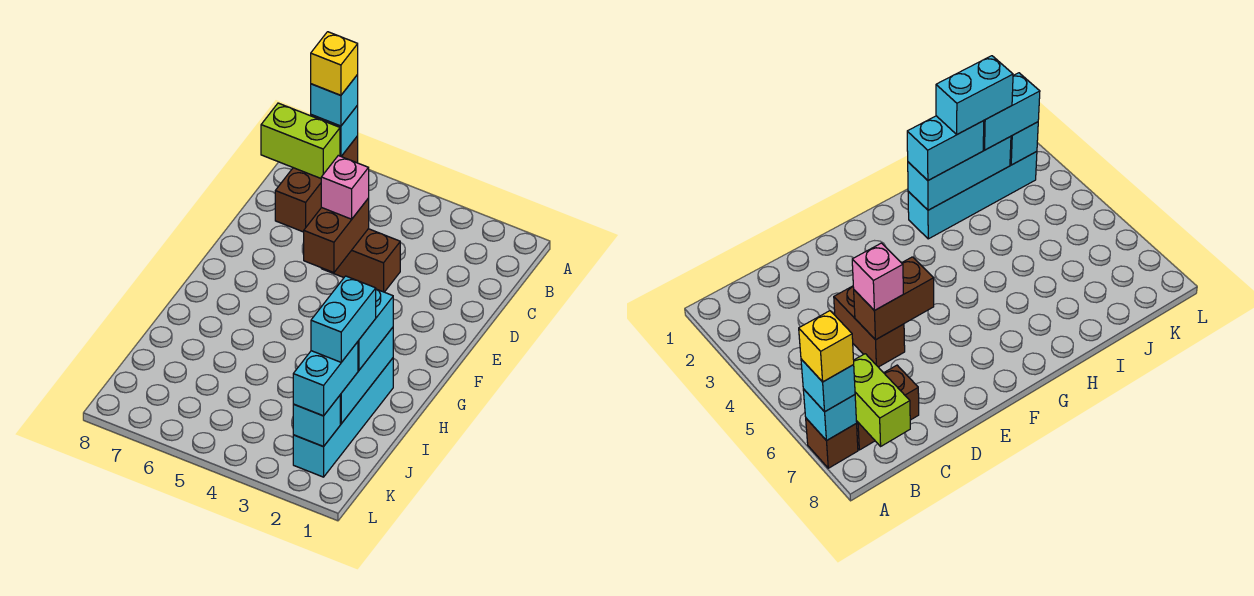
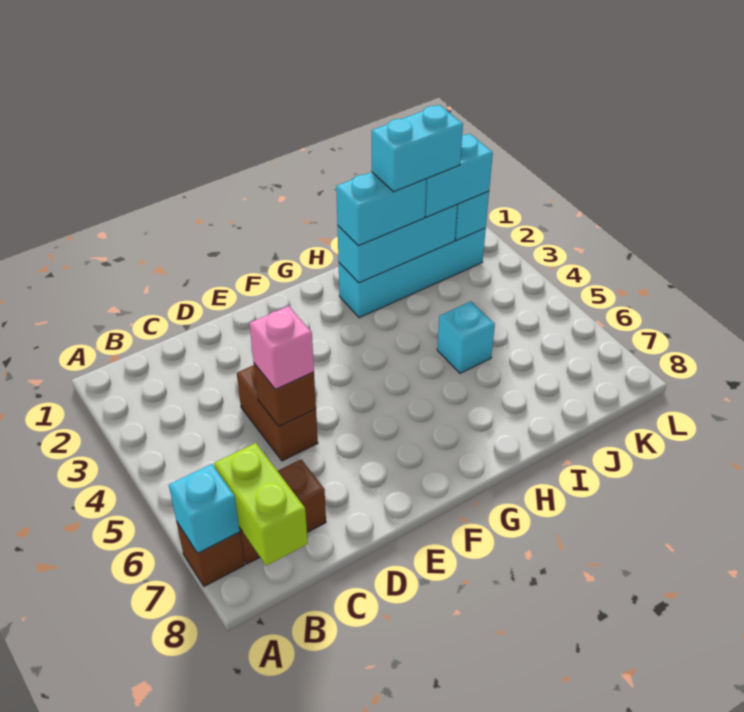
cyan 1x1 brick [311,75,358,126] -> cyan 1x1 brick moved to [437,301,495,373]
yellow 1x1 brick [311,32,358,95] -> none
brown 1x2 brick [304,198,369,273] -> brown 1x1 brick [254,364,316,426]

